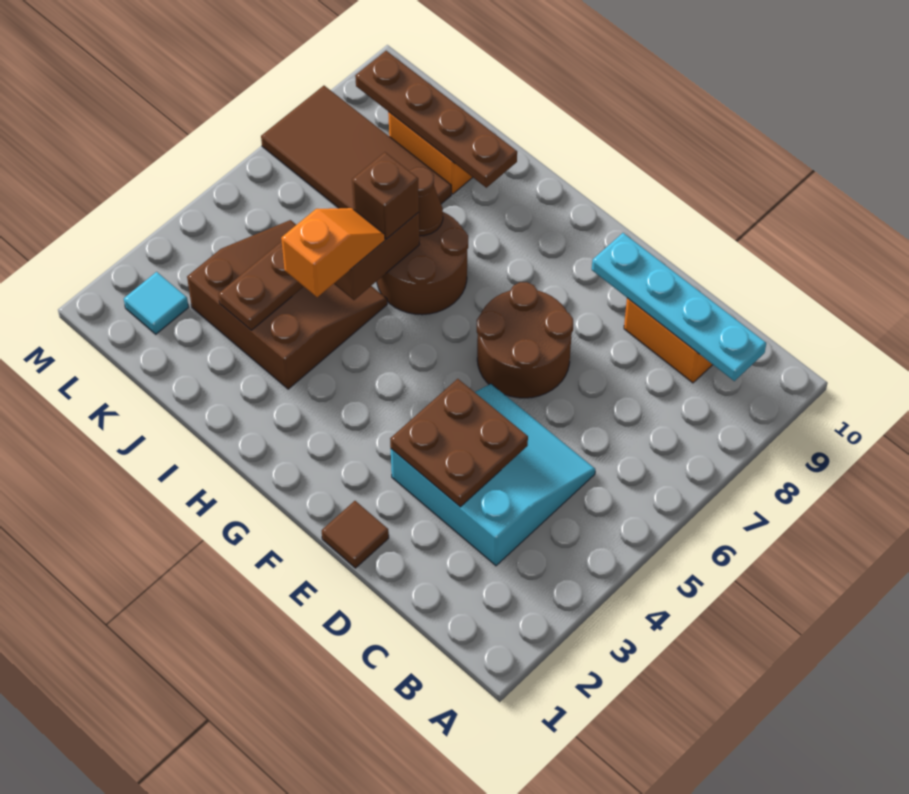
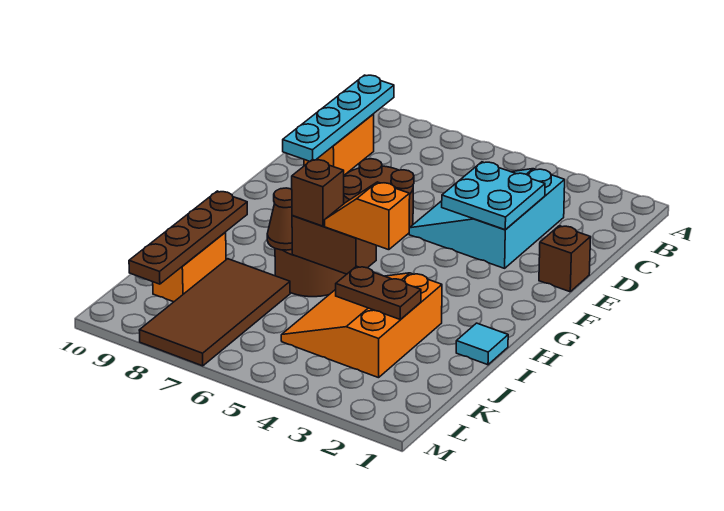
brown 2x2 plate [390,379,528,507] -> cyan 2x2 plate [442,162,545,230]
brown 1x1 tile [322,501,389,568] -> brown 1x1 brick [539,226,591,292]
brown 3x3 slope [187,220,387,389] -> orange 3x3 slope [281,273,442,378]
cyan 1x1 tile [124,272,189,334] -> cyan 1x1 tile moved to [456,323,508,365]

